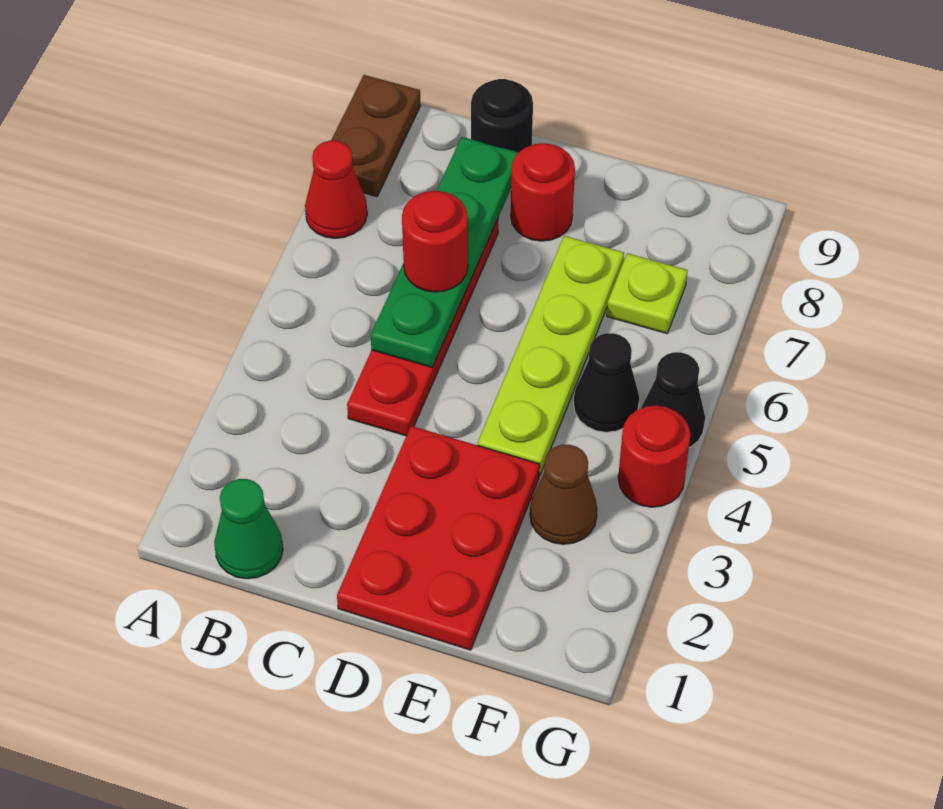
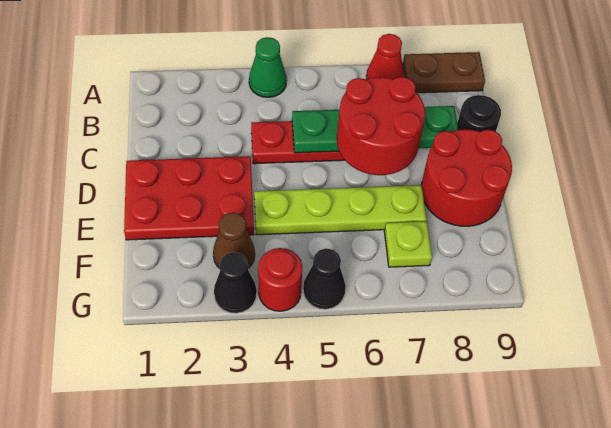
green 1x1 cone [214,479,283,579] -> green 1x1 cone moved to [249,37,287,97]
red 1x1 round brick [402,191,468,292] -> red 2x2 round brick [337,77,425,175]
red 1x1 round brick [511,143,575,241] -> red 2x2 round brick [422,129,512,226]
black 1x1 cone [574,333,639,432] -> black 1x1 cone moved to [214,252,257,313]

